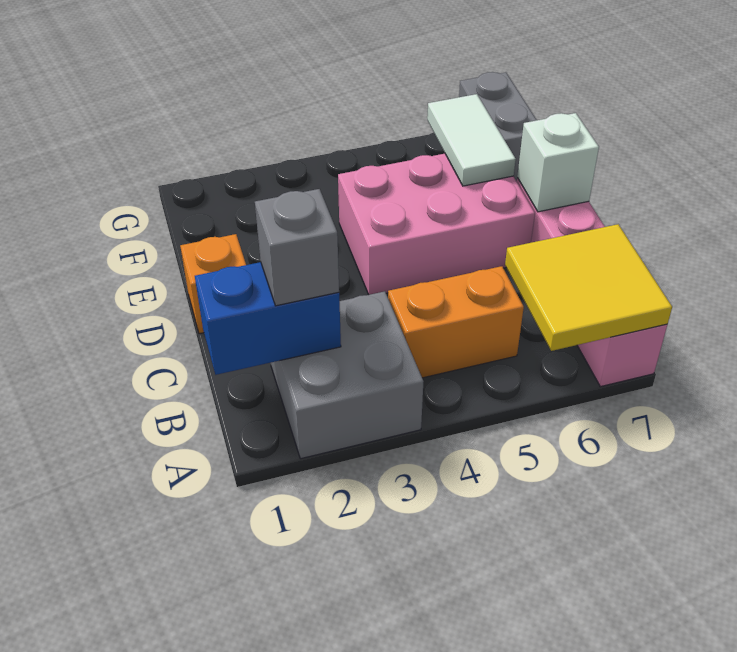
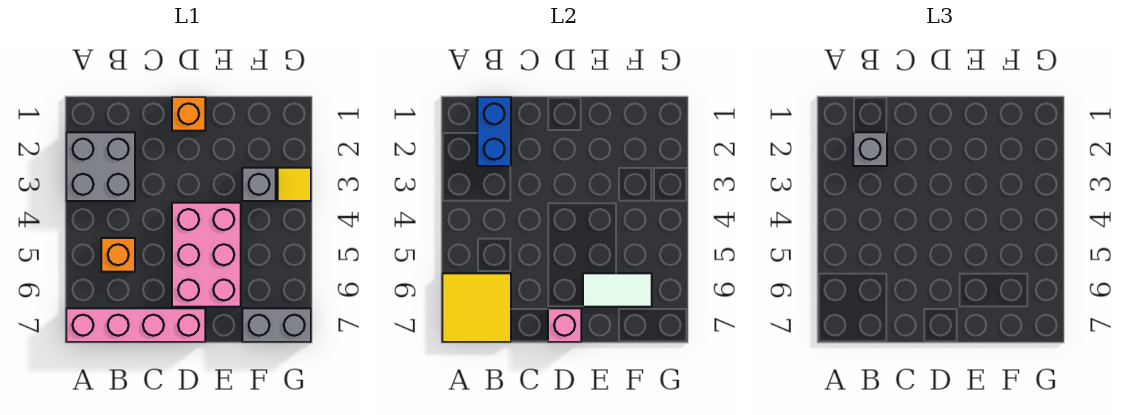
orange 1x2 brick [388,266,524,378] -> orange 1x1 brick [101,238,135,272]
white 1x1 brick [517,113,599,212] -> pink 1x1 brick [548,308,581,342]
none -> grey 1x1 brick [242,168,276,201]
none -> yellow 1x1 tile [278,168,311,201]

